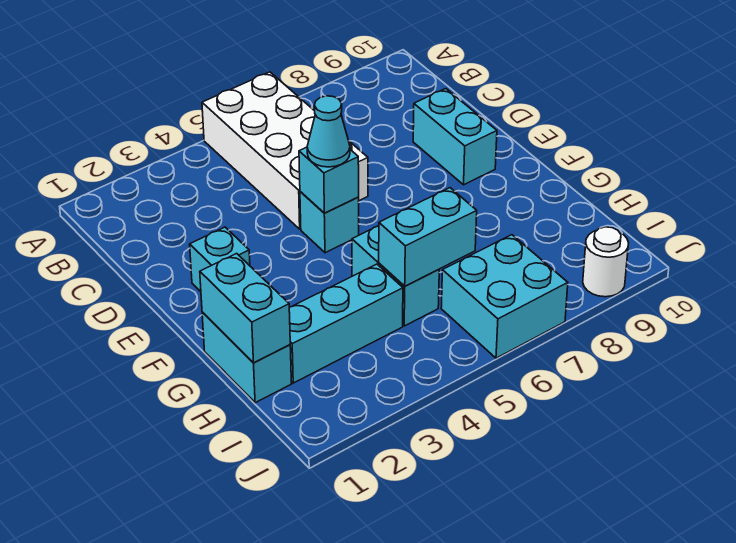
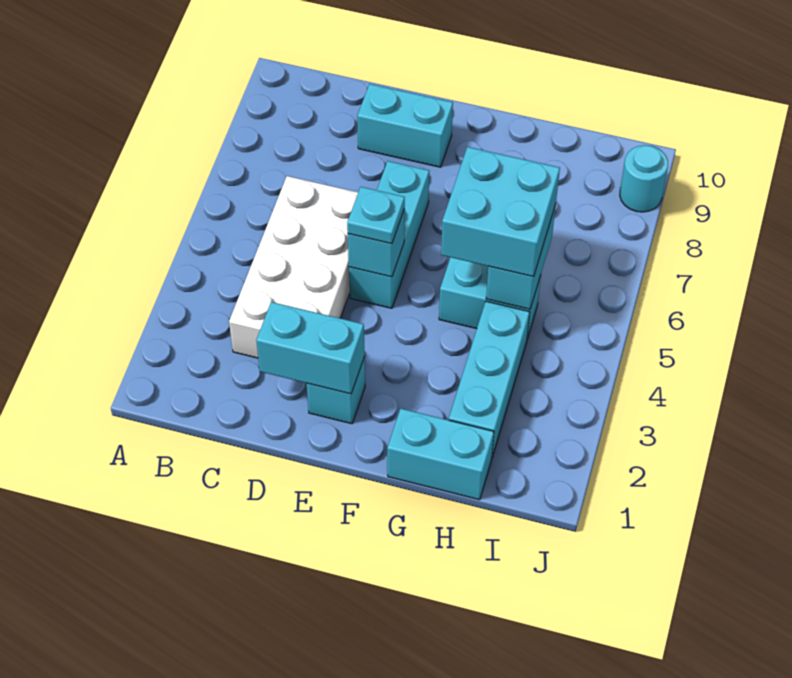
white 2x4 brick [202,72,368,229] -> white 2x4 brick turned to [229,176,358,358]
cyan 1x1 brick [300,192,359,253] -> cyan 1x3 brick [349,161,429,308]
cyan 1x1 cone [307,96,350,167] -> cyan 1x1 plate [347,187,405,244]
cyan 1x2 brick [200,254,290,363] -> cyan 1x2 brick moved to [256,302,365,394]
cyan 2x2 brick [441,235,568,358] -> cyan 2x2 brick moved to [441,147,560,277]
white 1x1 round brick [583,227,629,297] -> cyan 1x1 round brick [620,145,668,212]

